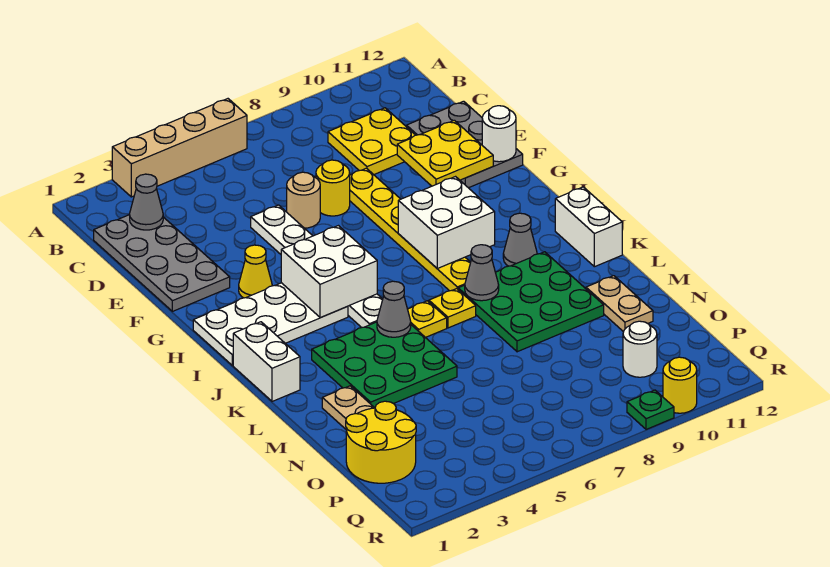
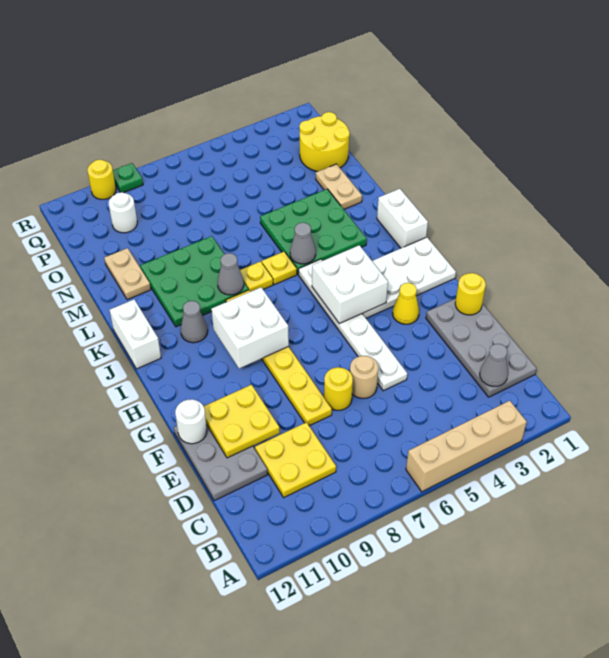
none -> yellow 1x1 round brick [455,273,486,315]

